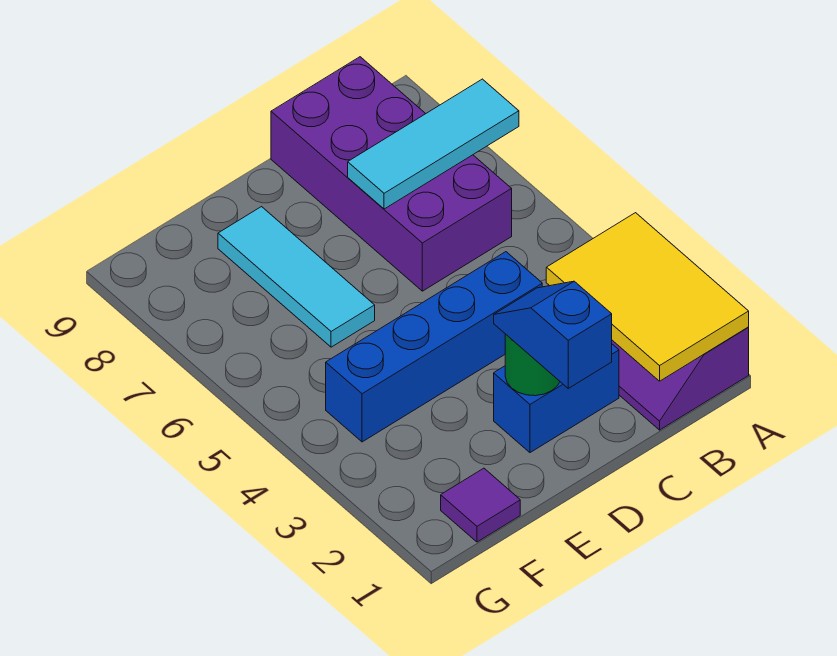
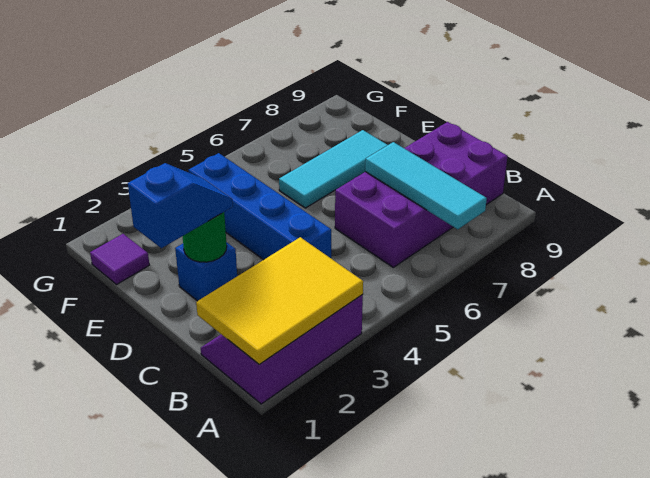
blue 1x2 brick [494,344,619,453] -> blue 1x1 brick [175,242,237,301]

